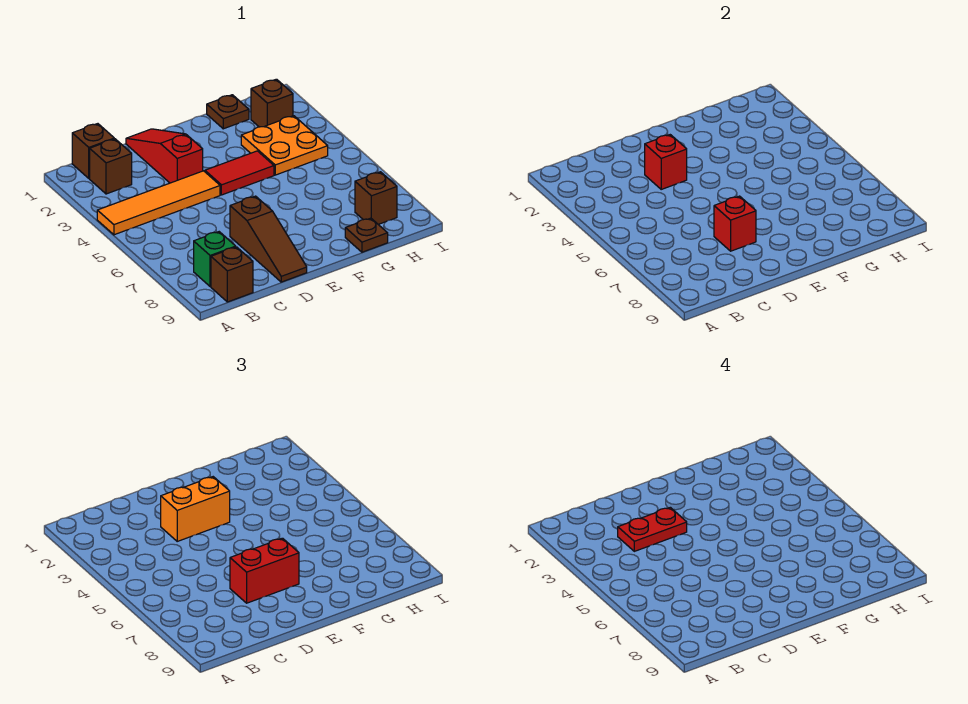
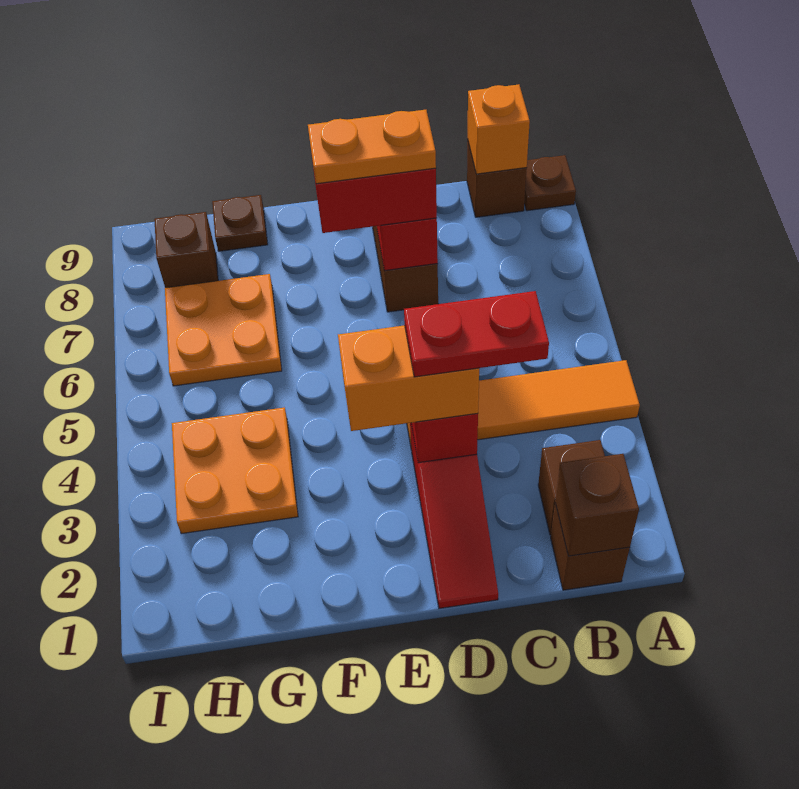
green 1x1 brick [194,232,236,287] -> none
none -> orange 1x1 brick [468,84,530,174]
none -> orange 1x2 plate [308,110,436,184]
red 1x2 tile [205,151,274,195] -> none
brown 1x1 plate [207,95,249,129] -> brown 1x1 plate moved to [524,155,576,211]
none -> orange 2x2 plate [165,274,282,386]
brown 1x1 brick [251,79,293,127] -> brown 1x1 brick moved to [555,454,639,556]

